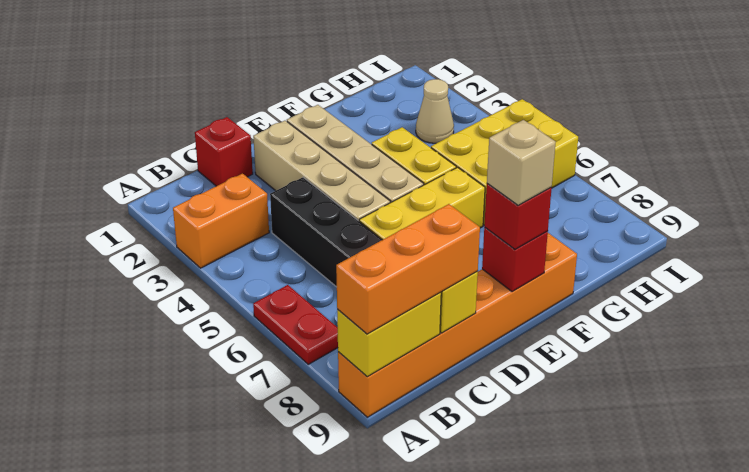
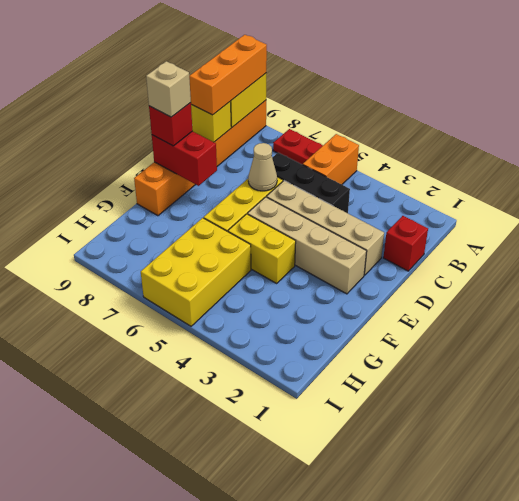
orange 1x2 brick [173,174,269,268] -> orange 1x2 brick moved to [303,134,359,184]
red 1x1 brick [482,228,548,292] -> red 1x2 brick [152,131,217,186]
tan 1x1 cone [416,79,454,143] -> tan 1x1 cone moved to [248,143,277,191]

